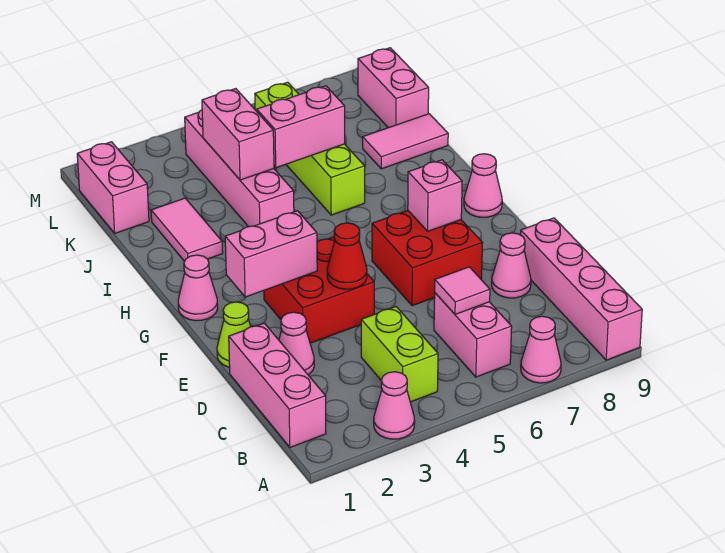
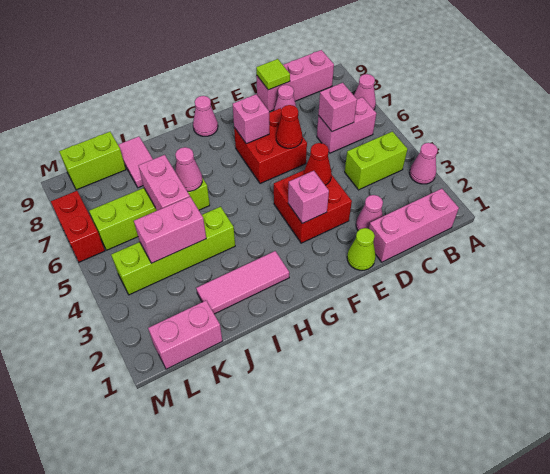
pink 1x4 brick [521,218,642,360] -> pink 1x3 brick [256,50,334,112]
pink 1x1 tile [435,267,490,314] -> pink 1x1 brick [318,83,357,132]
none -> lime 1x1 tile [256,59,290,90]
none -> red 1x1 cone [276,105,302,148]
pink 1x2 brick [225,211,317,297] -> pink 1x1 brick [288,171,329,223]
pink 1x1 cone [178,255,218,321] -> pink 1x1 cone moved to [175,147,202,191]
pink 1x2 tile [151,198,223,261] -> pink 1x3 tile [196,251,289,314]
pink 1x4 brick [185,110,294,227] -> lime 1x4 brick [111,207,235,295]
pink 1x2 brick [358,48,429,128] -> lime 1x2 brick [59,132,126,190]
none -> red 1x2 brick [51,191,105,262]

